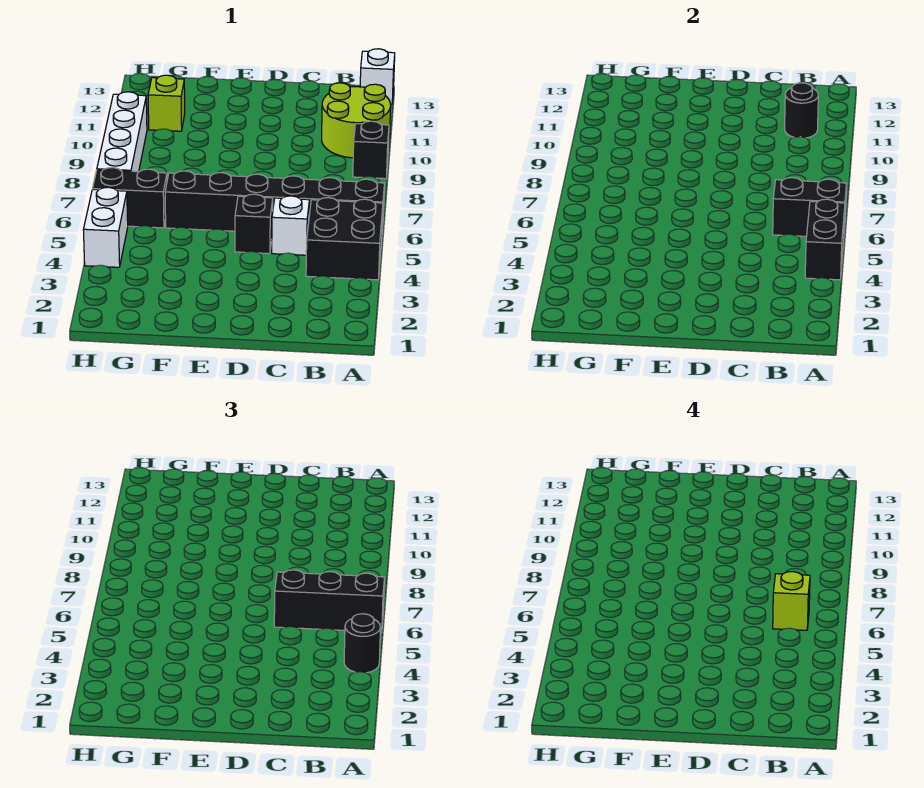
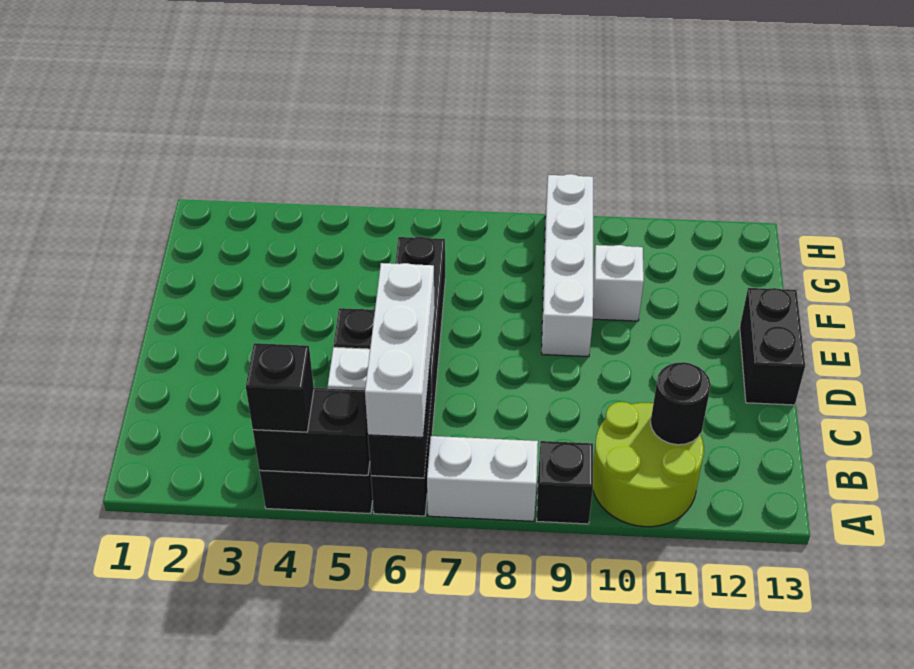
black 1x1 round brick [344,614,381,673] -> black 1x1 brick [246,343,314,432]
black 1x3 brick [274,570,384,632] -> white 1x3 brick [365,263,435,437]
white 1x1 brick [360,49,395,104] -> white 1x1 brick moved to [593,245,644,321]
lime 1x1 brick [773,572,810,630] -> none
black 1x2 brick [92,168,167,228] -> black 1x2 brick moved to [740,288,805,405]
lime 1x1 brick [148,75,185,131] -> none
white 1x2 brick [83,187,128,267] -> white 1x2 brick moved to [427,436,538,521]
white 1x4 brick [97,92,147,172] -> white 1x4 brick turned to [542,174,593,357]

